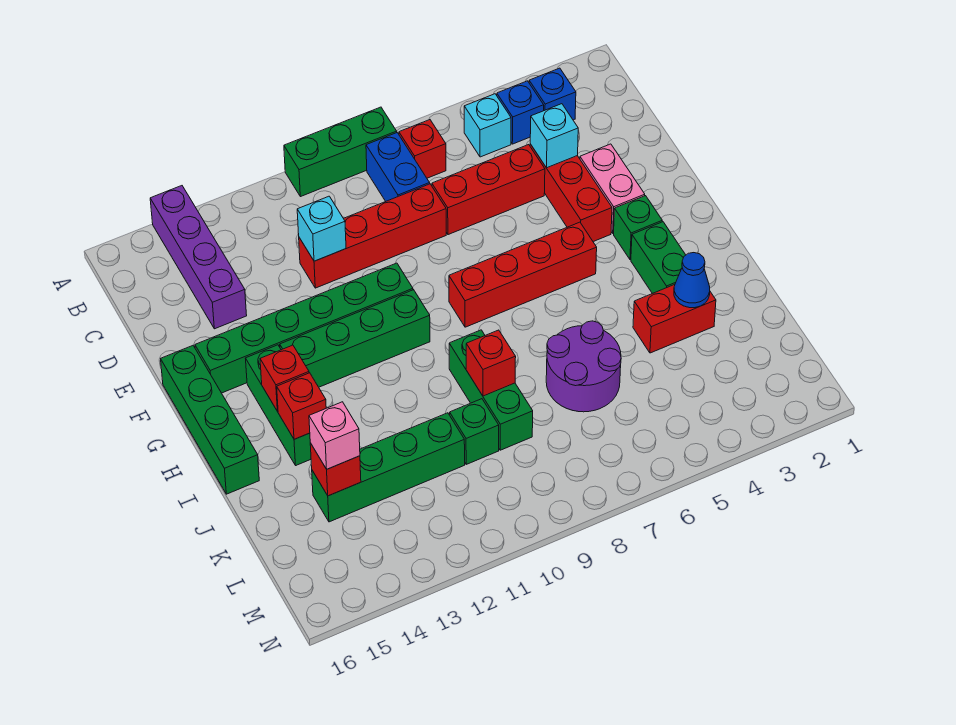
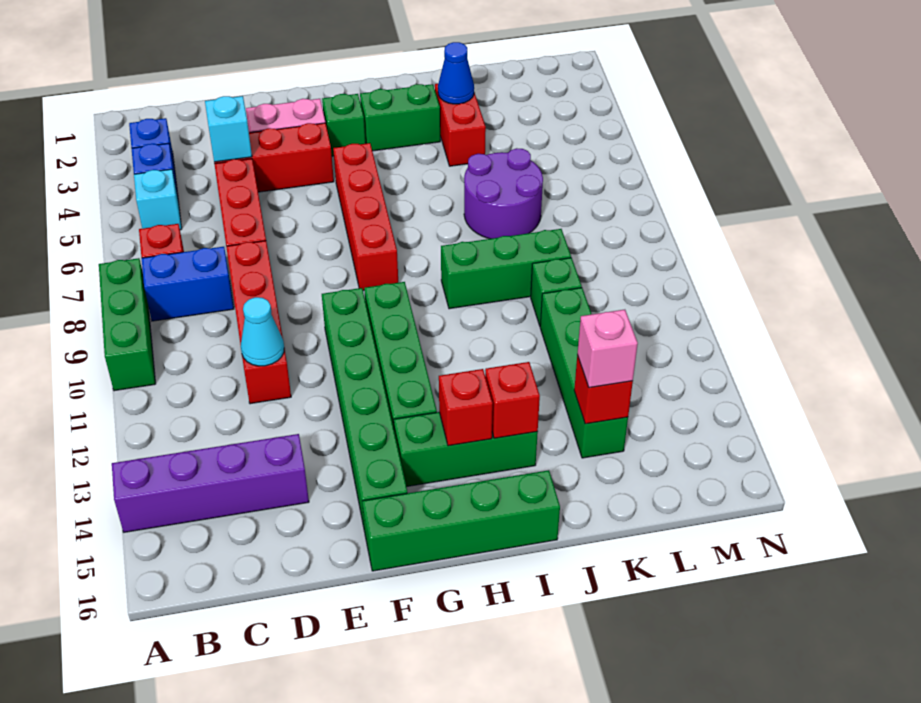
cyan 1x1 brick [297,196,346,261] -> cyan 1x1 cone [241,297,284,366]
red 1x1 brick [466,330,516,396] -> none

